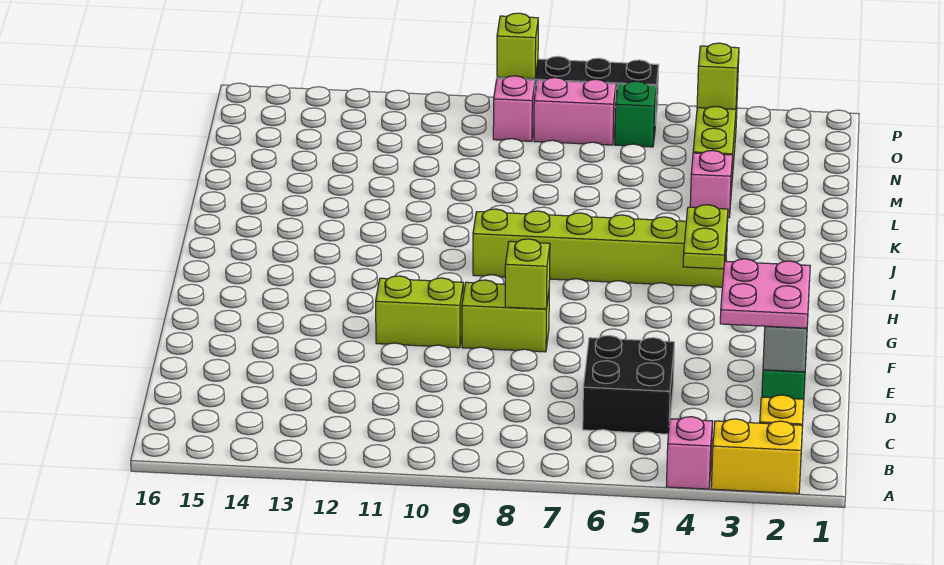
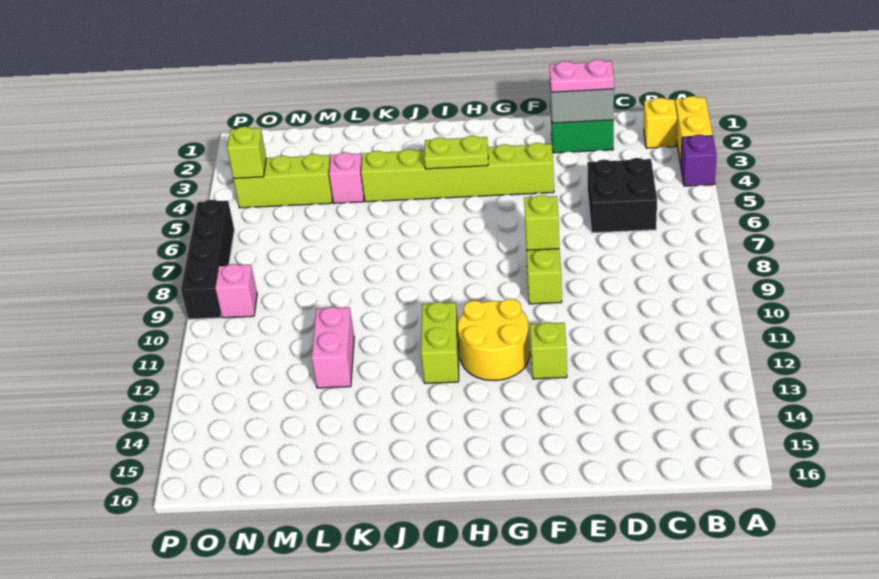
pink 1x1 brick [666,417,713,489] -> purple 1x1 brick [681,135,717,186]
pink 2x2 plate [720,259,810,328] -> pink 1x2 plate [550,60,614,92]
lime 1x2 brick [376,276,463,348] -> lime 1x2 brick moved to [421,302,459,383]
none -> yellow 2x2 round brick [458,299,530,381]
lime 1x6 brick [473,209,727,287] -> lime 1x6 brick turned to [361,143,554,202]
green 1x1 brick [615,81,656,147] -> none
pink 1x2 brick [534,78,616,145] -> pink 1x2 brick moved to [312,307,354,388]
lime 1x1 brick [497,13,538,79] -> lime 1x1 brick moved to [530,322,567,379]

